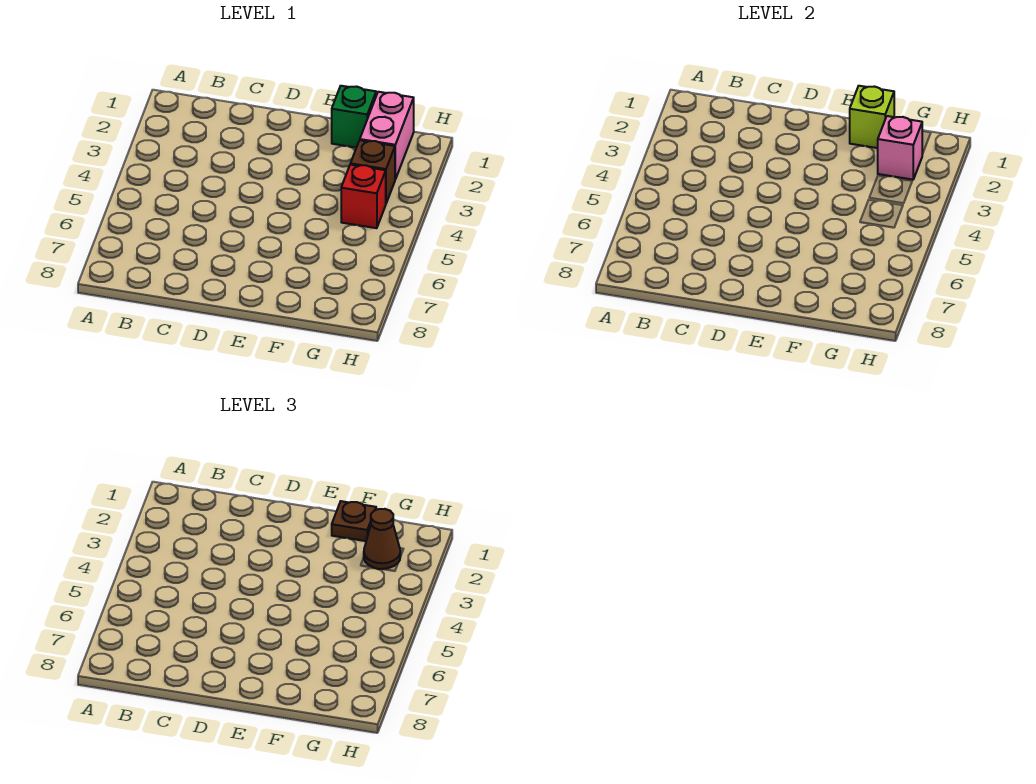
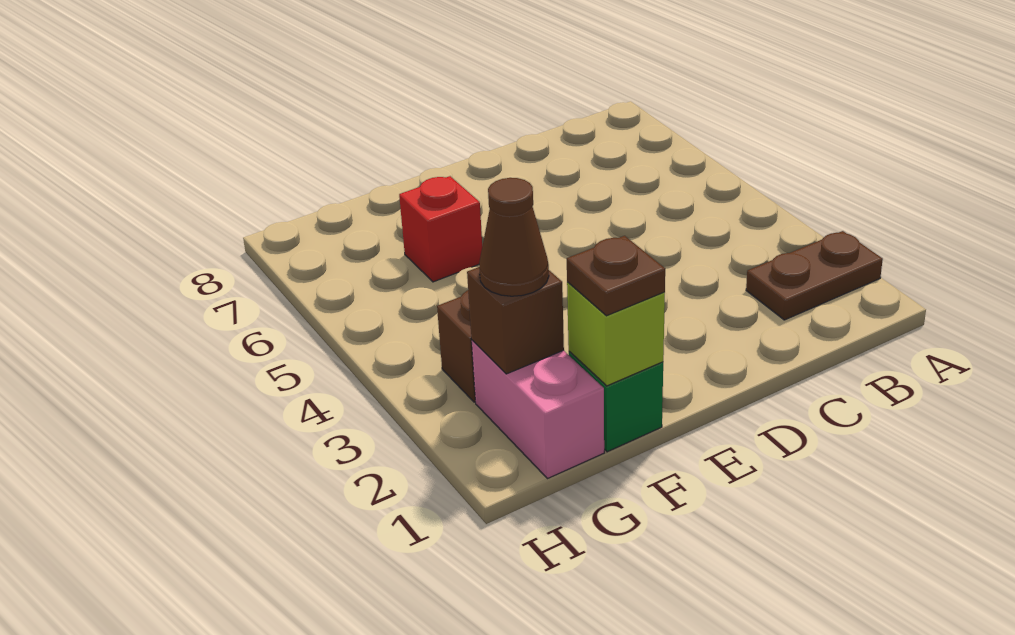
none -> brown 1x2 plate [746,231,883,320]
pink 1x1 brick [878,116,922,180] -> brown 1x1 brick [467,267,564,374]
red 1x1 brick [341,165,386,228] -> red 1x1 brick moved to [399,176,482,282]

